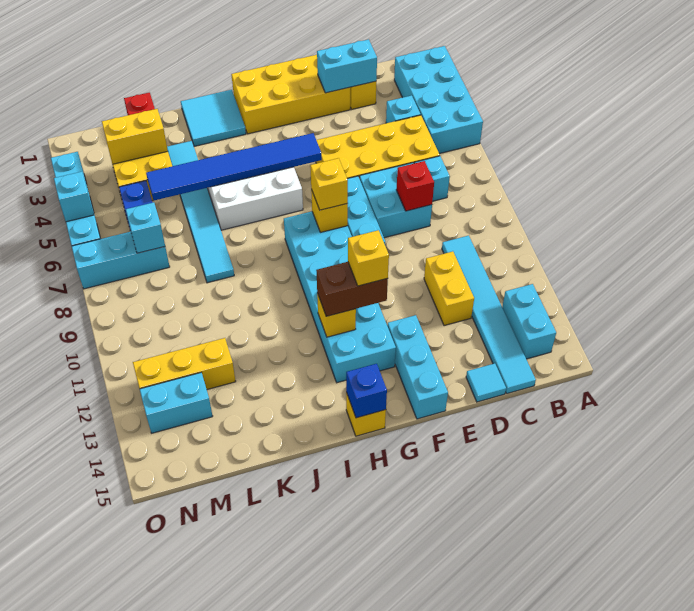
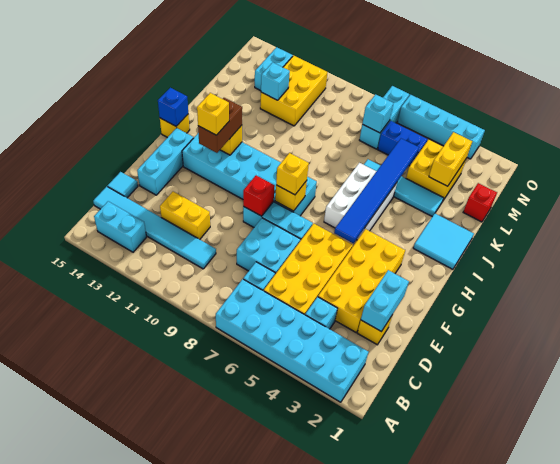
cyan 2x4 brick [394,46,483,154] -> cyan 2x6 brick [216,279,368,402]
red 1x1 brick [396,161,434,211] -> red 1x1 brick moved to [243,175,275,216]
yellow 2x4 brick [231,55,350,134] -> yellow 2x4 brick moved to [318,229,405,332]
cyan 1x3 brick [387,315,448,419] -> cyan 1x3 brick turned to [137,128,193,195]
cyan 1x6 tile [167,141,234,283] -> cyan 1x4 tile [364,159,443,217]
yellow 1x3 brick [133,338,236,389] -> yellow 2x3 brick [260,56,327,126]
cyan 1x1 brick [54,172,94,222] -> cyan 1x1 brick moved to [261,62,290,100]

